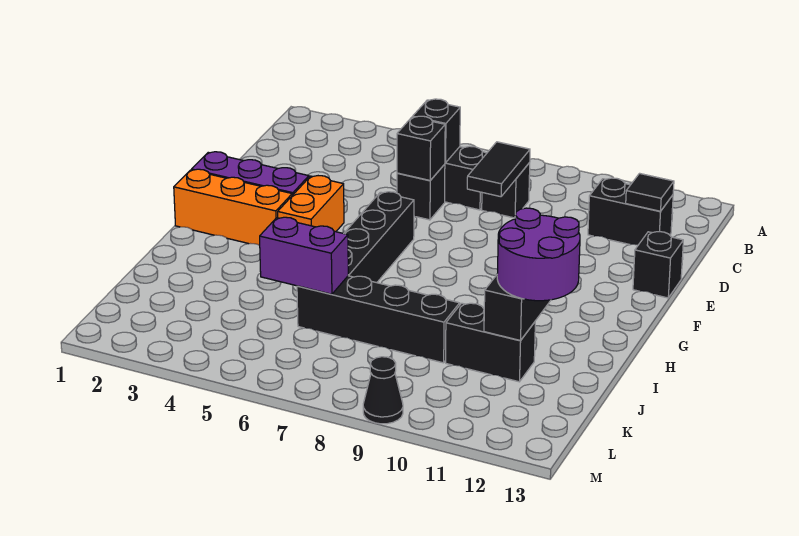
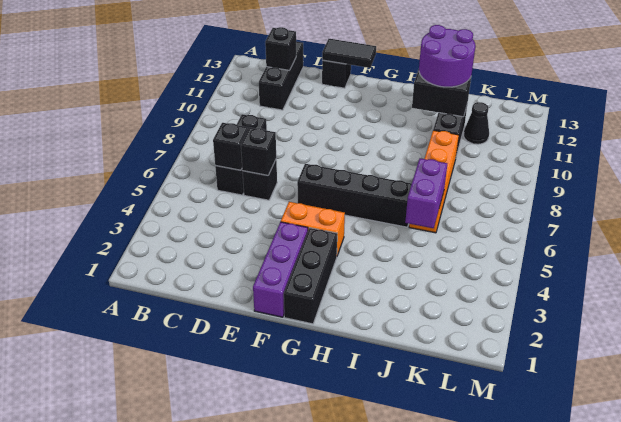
black 1x2 tile [467,142,530,197] -> black 1x2 tile moved to [322,39,376,68]
black 1x2 brick [588,178,673,245] -> black 1x3 brick [259,42,303,110]
black 1x1 tile [626,173,674,211] -> black 1x1 brick [265,27,296,70]
orange 1x3 brick [174,169,292,245] -> black 1x3 brick [284,228,337,324]
black 1x4 brick [297,276,460,363] -> orange 1x4 brick [409,130,459,233]
black 1x1 cone [363,357,403,424] -> black 1x1 cone moved to [464,102,489,144]

